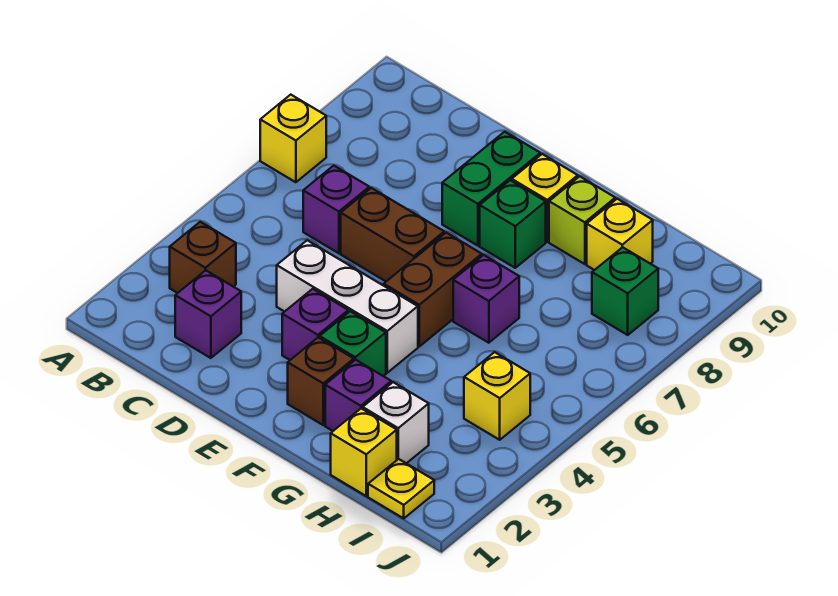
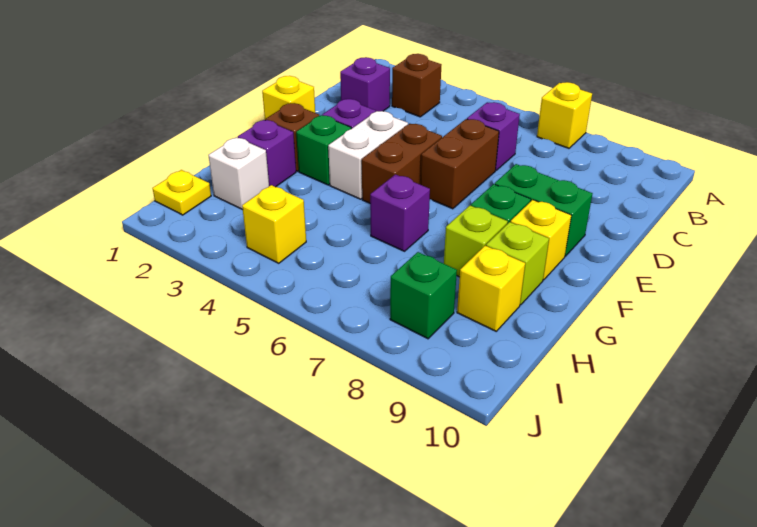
white 1x3 brick [277,240,418,373] -> white 1x2 brick [328,111,408,199]
brown 1x2 brick [384,233,482,346] -> brown 1x2 brick turned to [362,124,442,203]
none -> lime 1x1 brick [444,206,508,277]
yellow 1x1 brick [331,408,397,496] -> yellow 1x1 brick moved to [262,76,315,119]

